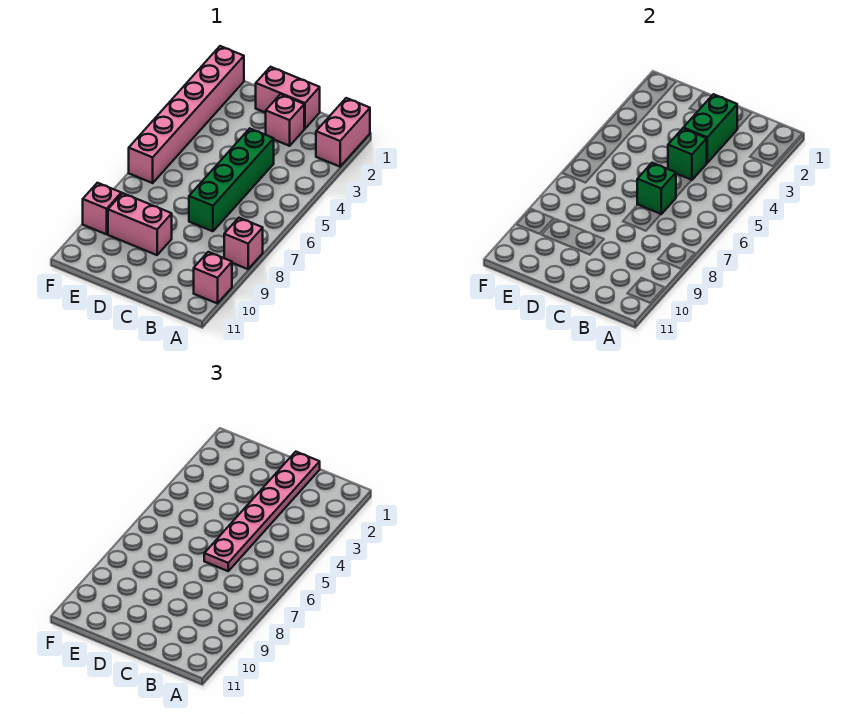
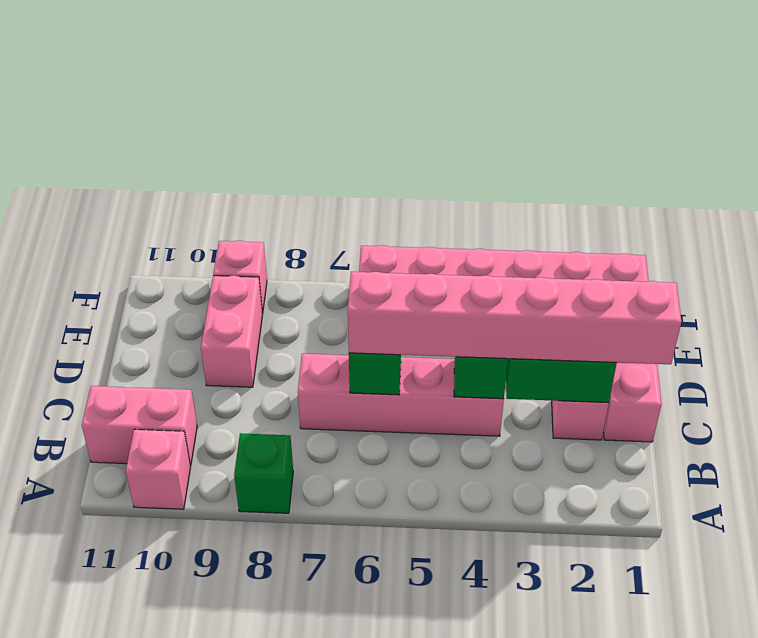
pink 1x2 brick [316,98,370,167] -> pink 1x2 brick moved to [82,386,197,466]
pink 1x1 brick [224,218,263,269] -> green 1x1 brick [234,433,293,513]
pink 1x6 plate [204,452,320,571] -> pink 1x6 brick [348,272,681,364]
green 1x4 brick [189,129,274,231] -> pink 1x4 brick [298,354,504,436]

